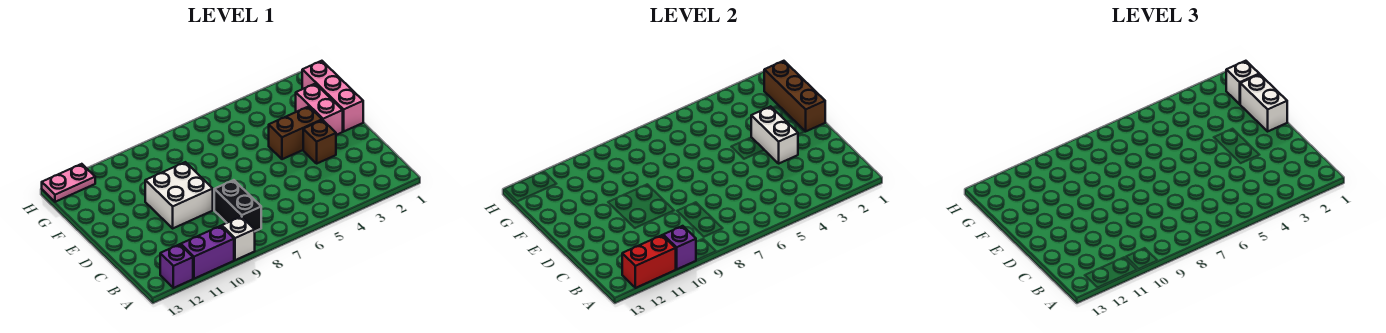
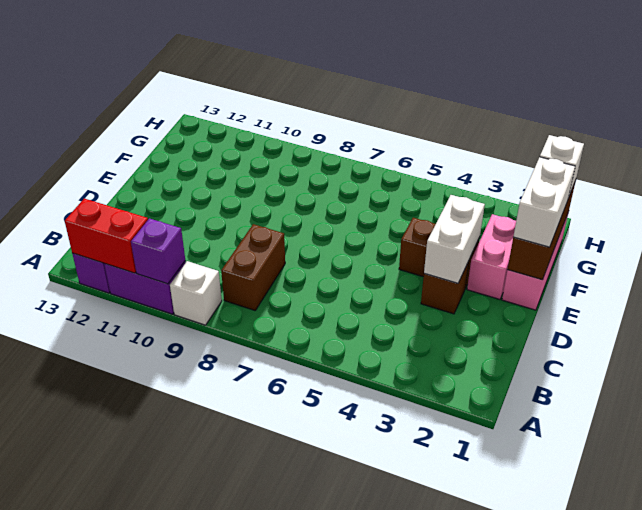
black 1x2 brick [214,180,261,231] -> brown 1x2 brick [221,224,285,310]
white 2x2 brick [145,162,213,228] -> none
pink 1x2 plate [42,164,95,202] -> none

